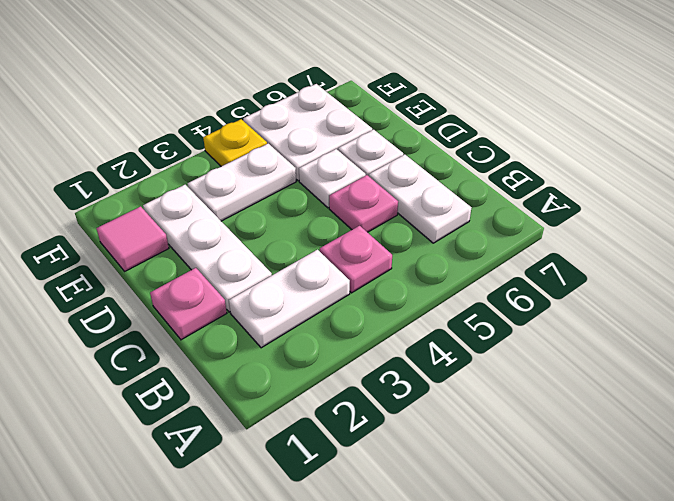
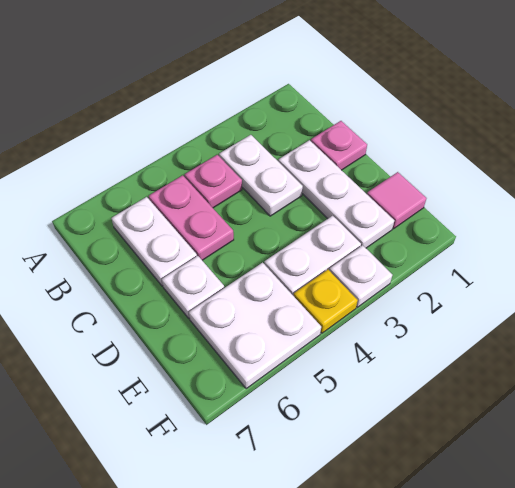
white 1x2 plate [229,250,350,348] -> white 1x2 plate turned to [219,135,303,216]
pink 1x1 plate [329,175,398,232] -> pink 1x2 plate [149,175,234,260]
white 1x1 plate [299,149,366,208] -> white 1x1 plate moved to [329,245,392,307]

